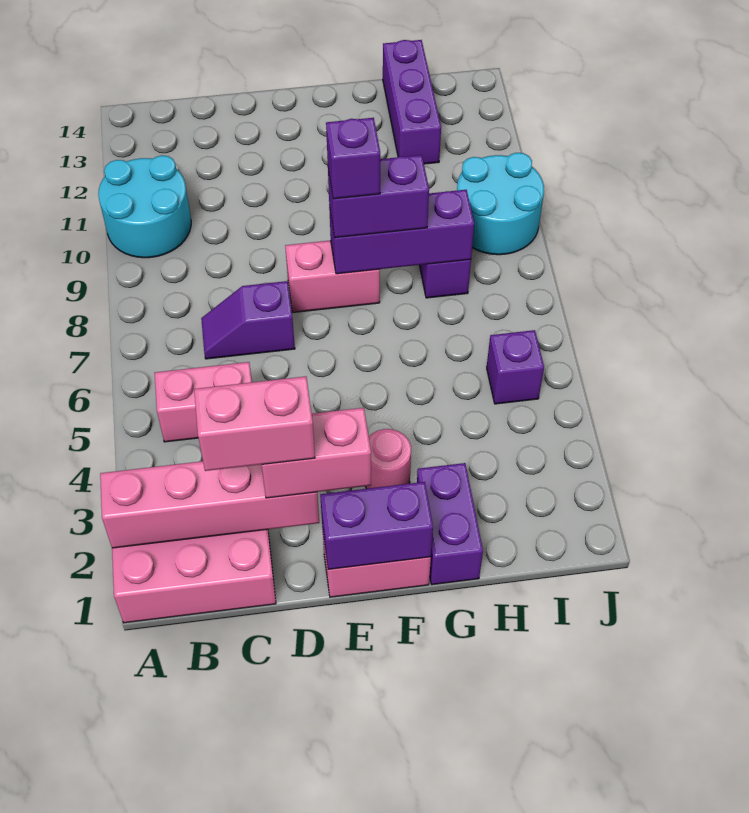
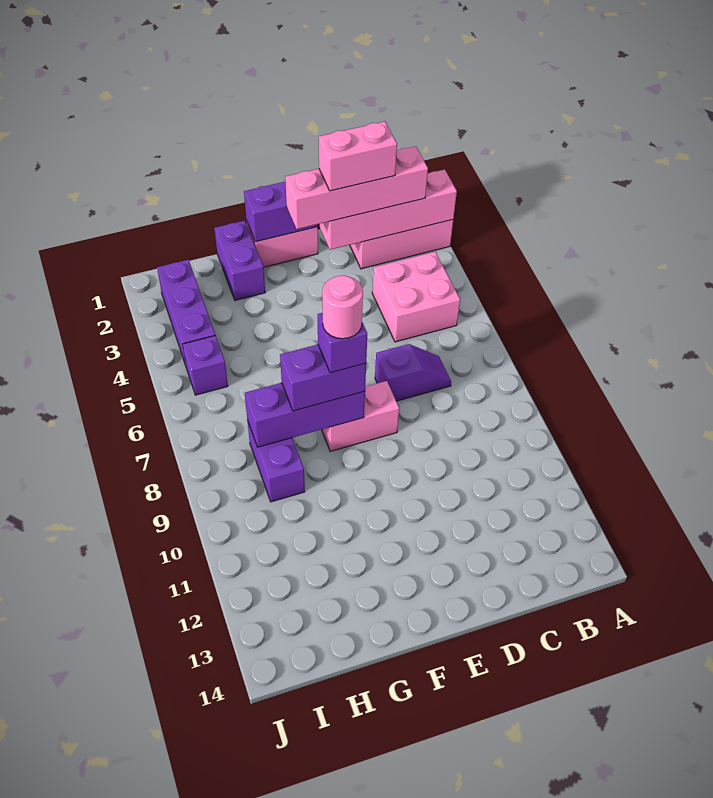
cyan 2x2 round brick [98,155,191,258] -> none
pink 1x2 brick [155,362,252,442] -> pink 2x2 brick [372,252,460,342]
pink 1x2 brick [262,408,371,498] -> pink 1x4 brick [285,146,428,229]
pink 1x1 round brick [365,429,411,489] -> pink 1x1 round brick moved to [322,276,363,339]
purple 1x3 brick [383,40,441,164] -> purple 1x3 brick moved to [157,260,215,366]
cyan 2x2 round brick [457,153,544,255] -> none

